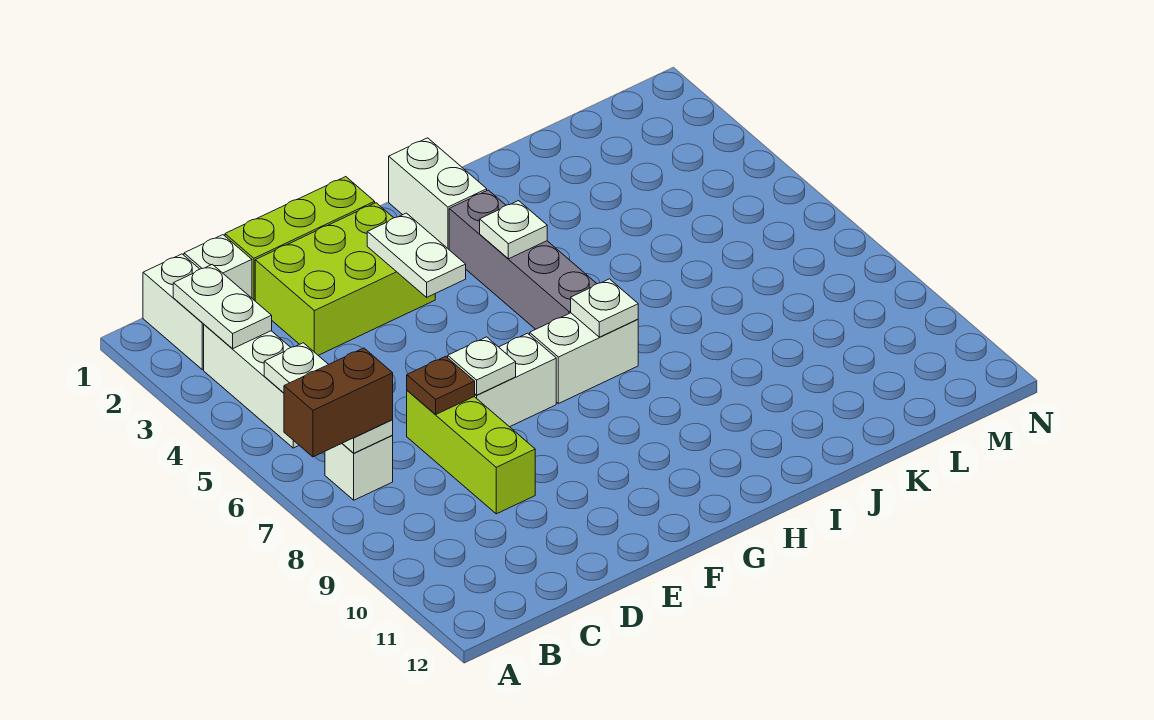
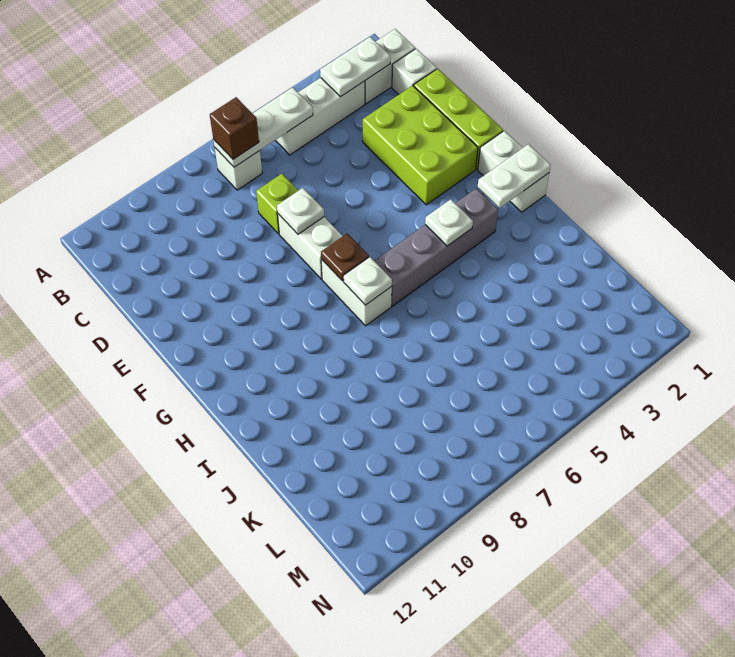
brown 1x2 brick [284,348,393,457] -> brown 1x1 brick [210,97,259,159]
lime 1x3 brick [407,390,535,514] -> lime 1x1 brick [256,174,299,234]
brown 1x1 plate [407,356,475,415] -> brown 1x1 plate moved to [321,233,369,281]
white 1x2 plate [367,213,466,297] -> white 1x2 plate moved to [478,144,551,208]
white 1x2 brick [389,138,487,249] -> white 1x2 brick turned to [478,131,549,212]

